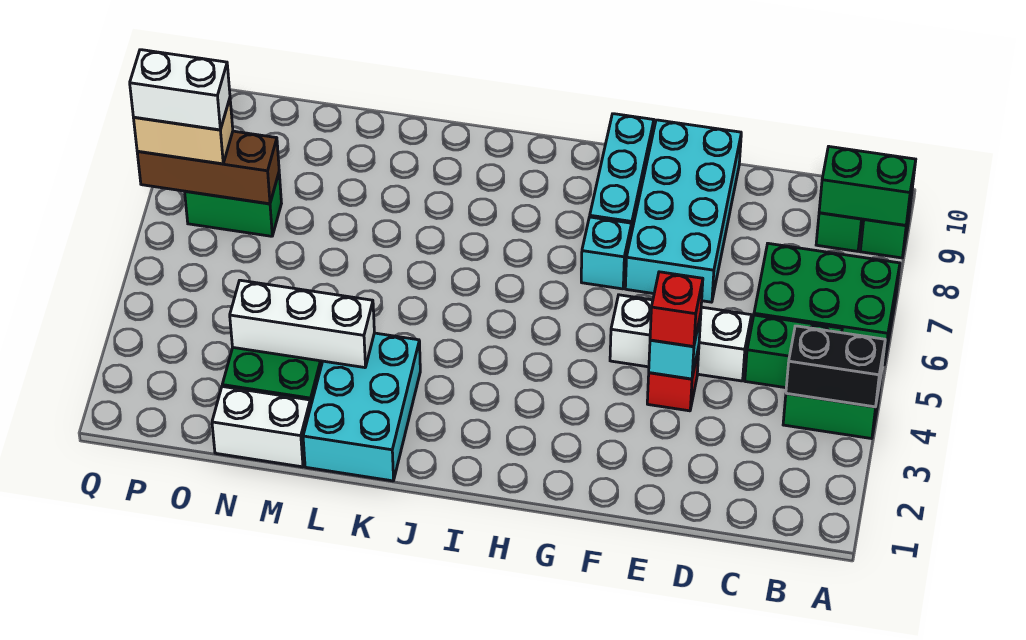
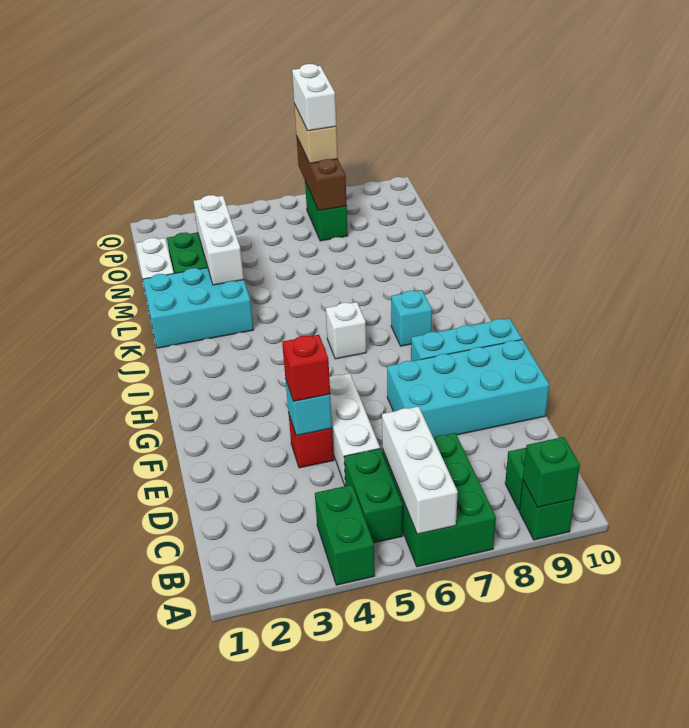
black 1x2 brick [786,326,885,407] -> none
none -> white 1x3 brick [382,406,458,534]
green 1x2 brick [819,147,916,225] -> green 1x1 brick [523,437,580,507]
cyan 1x1 brick [581,217,632,289] -> cyan 1x1 brick moved to [391,290,432,346]
none -> white 1x1 brick [326,302,366,359]

